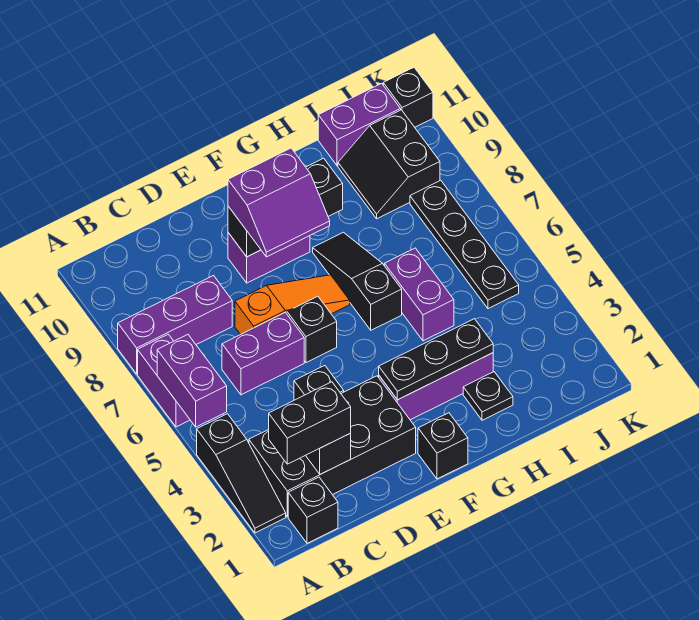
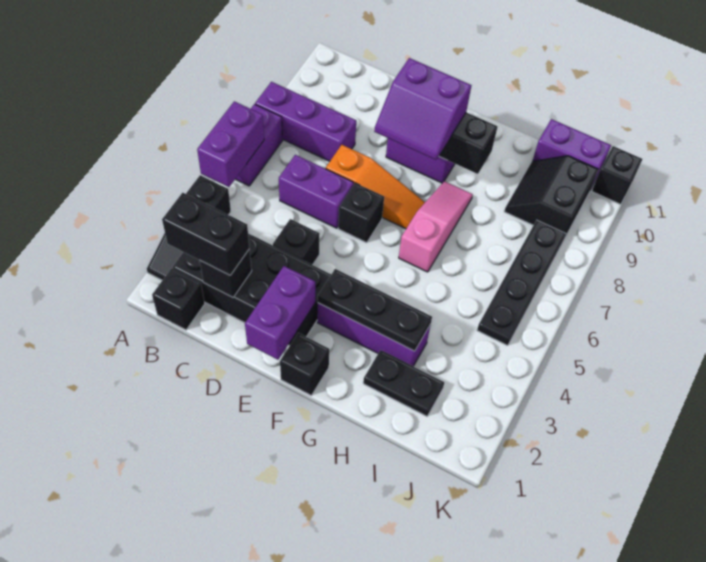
black 1x3 slope [313,232,402,330] -> pink 1x3 slope [399,181,473,272]
black 1x1 plate [463,372,513,420] -> black 1x2 plate [363,350,444,416]
purple 1x2 brick [384,248,454,341] -> purple 1x2 brick moved to [245,266,315,360]

